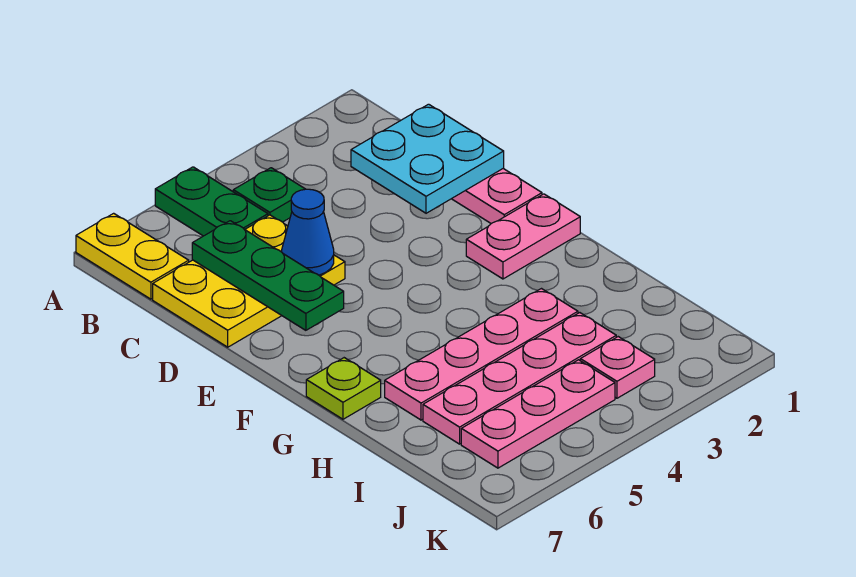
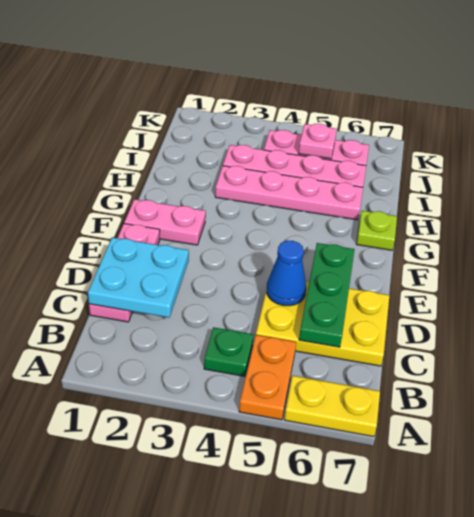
green 1x2 plate [155,167,268,236] -> orange 1x2 plate [239,335,296,420]
yellow 1x2 plate [76,213,189,299] -> yellow 1x2 plate turned to [284,376,380,437]
pink 1x1 plate [580,337,655,398] -> pink 1x1 plate moved to [299,124,337,159]

